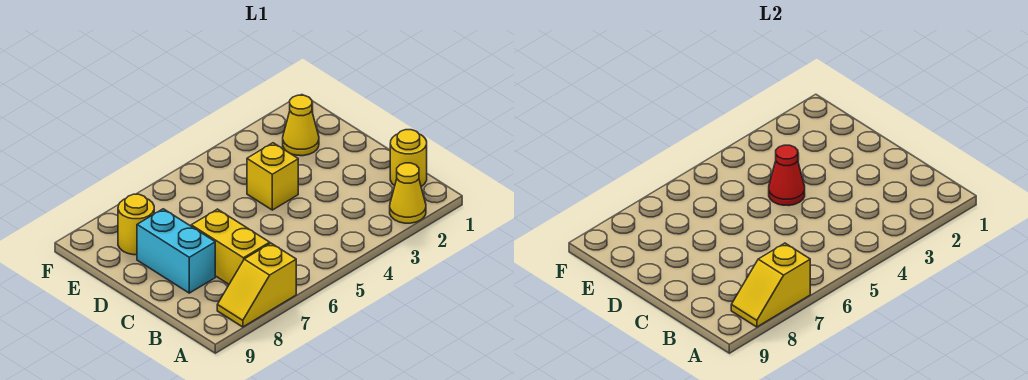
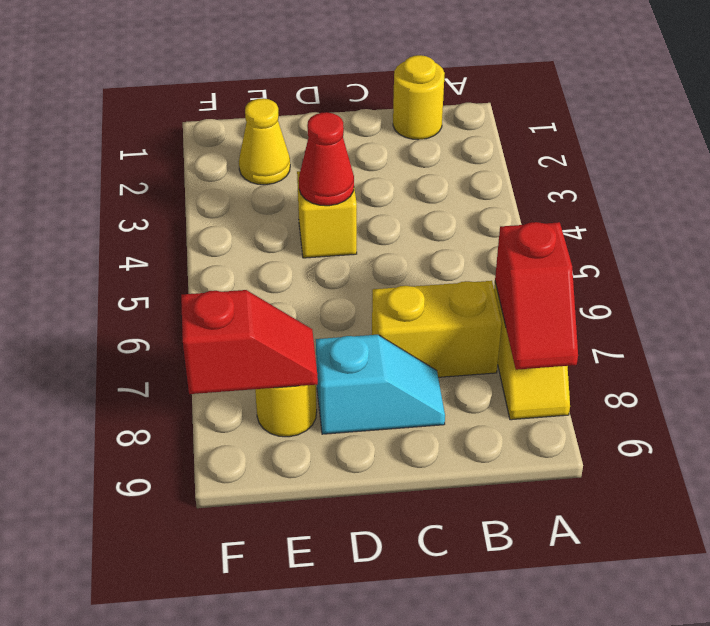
yellow 1x1 cone [390,163,426,223] -> none
yellow 1x2 slope [731,243,810,327] -> red 1x2 slope [495,222,578,370]
cyan 1x2 brick [137,209,215,293] -> cyan 1x2 slope [316,335,445,434]
none -> red 1x2 slope [181,290,318,394]

